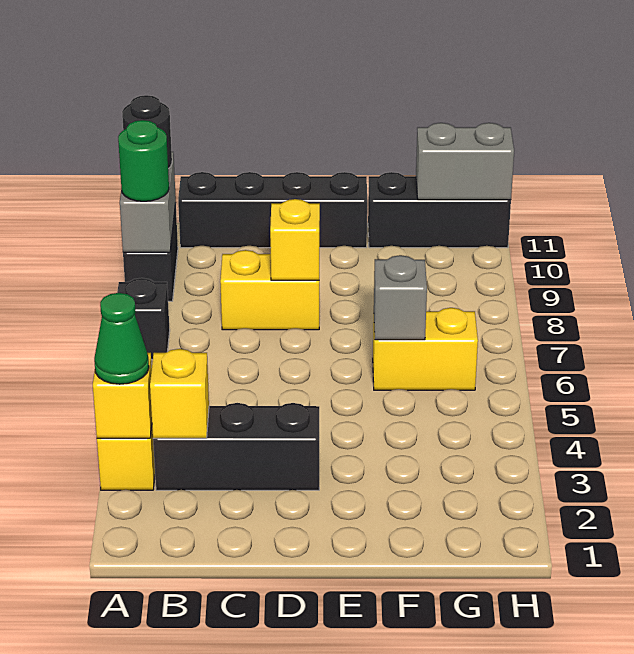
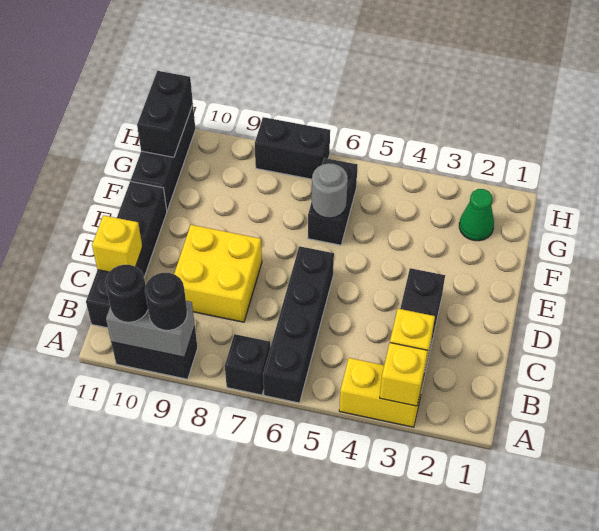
green 1x1 cone [94,293,149,384] -> green 1x1 cone moved to [459,189,494,241]
none -> black 1x4 brick [263,246,334,403]
green 1x1 round brick [118,120,169,201] -> black 1x1 round brick [145,273,187,330]
yellow 1x2 brick [220,250,319,330] -> yellow 2x2 brick [174,225,262,322]
yellow 1x1 brick [270,199,320,280] -> yellow 1x1 brick moved to [92,215,142,272]
yellow 1x2 brick [373,308,478,390] -> black 1x2 brick [308,158,358,245]
grey 1x1 brick [374,255,427,340] -> grey 1x1 round brick [312,163,348,218]
grey 1x2 brick [416,123,514,200] -> black 1x2 brick [137,71,193,157]
none -> black 1x2 brick [255,117,330,179]

